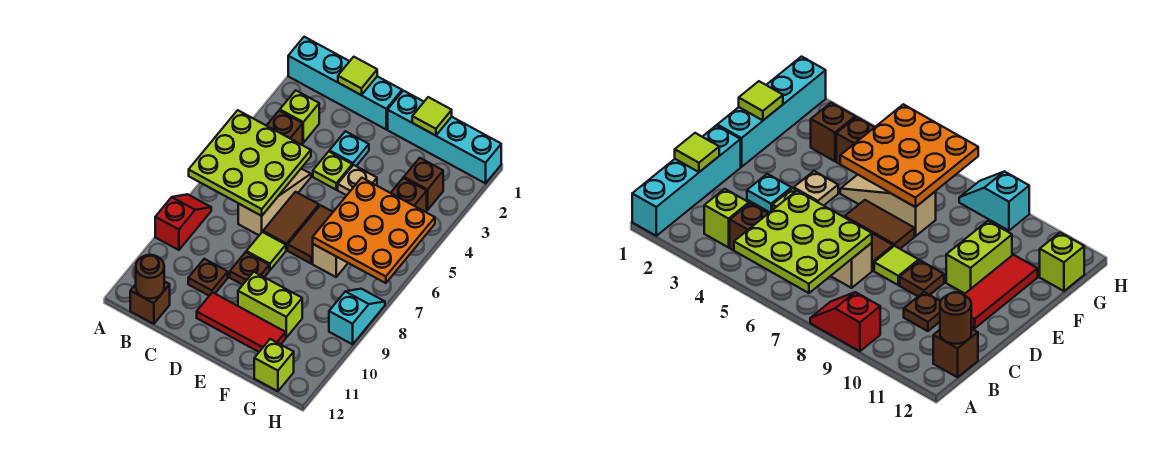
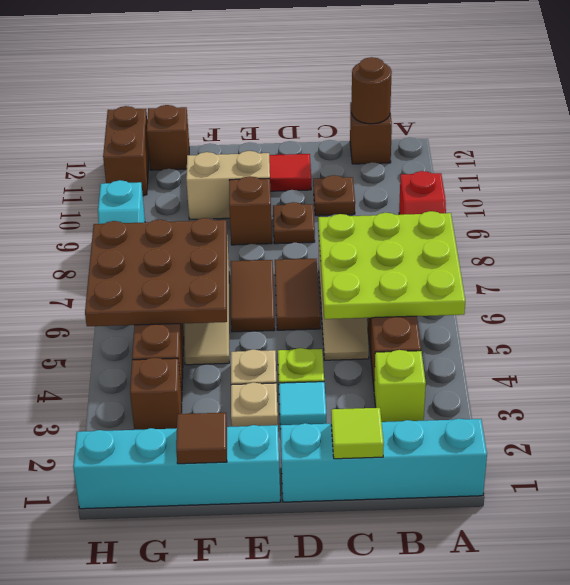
cyan 1x1 plate [329,131,369,166] -> cyan 1x1 tile [279,382,326,425]
lime 1x1 tile [246,232,286,270] -> none
none -> tan 1x1 plate [231,382,278,427]
none -> brown 1x1 brick [229,176,272,245]
lime 1x2 brick [238,272,302,337] -> tan 1x2 brick [186,151,270,219]
lime 1x1 tile [412,97,452,136] -> brown 1x1 tile [176,413,227,464]
orange 3x3 plate [313,178,435,283] -> brown 3x3 plate [85,218,227,326]
lime 1x1 brick [254,339,294,391] -> brown 1x1 brick [147,105,189,170]
none -> brown 1x2 brick [103,106,149,195]

